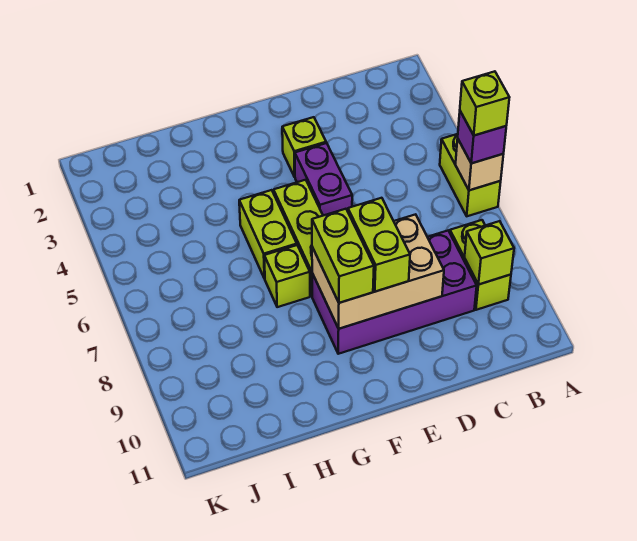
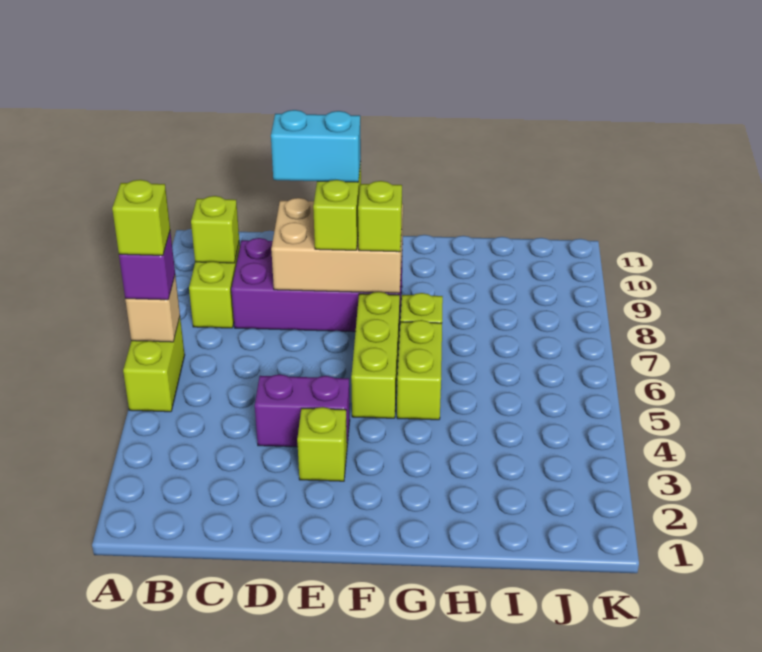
none -> cyan 1x2 brick [271,110,361,182]
purple 1x2 brick [295,143,352,216] -> purple 1x2 brick turned to [255,374,350,447]
lime 1x2 brick [312,209,374,303] -> lime 1x1 brick [358,181,402,252]

